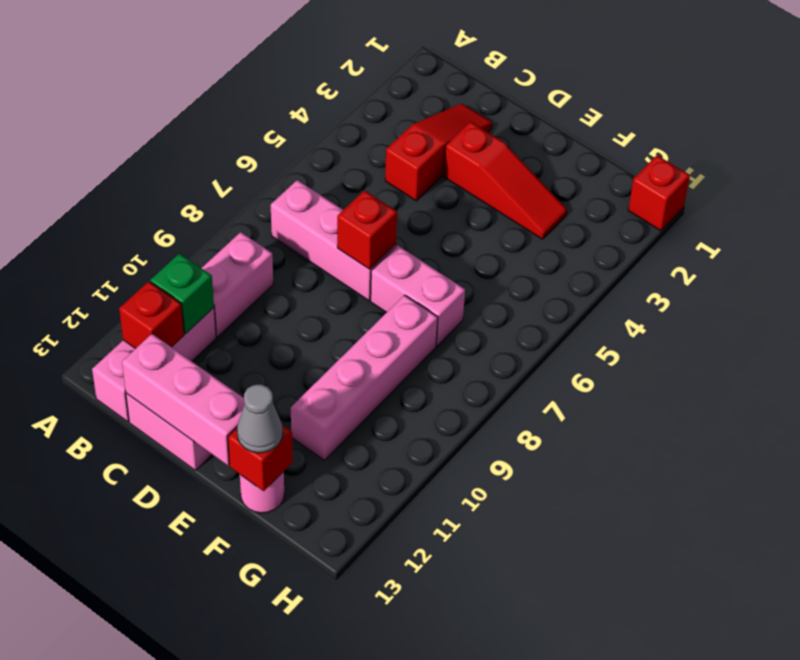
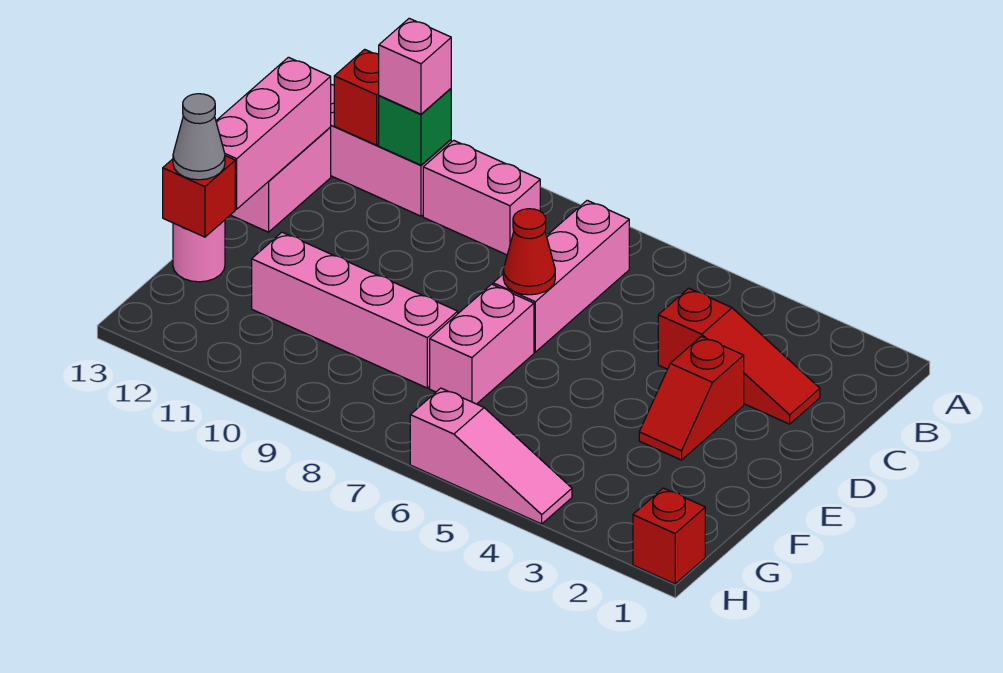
none -> pink 1x1 brick [379,18,451,114]
red 1x3 slope [444,122,567,239] -> red 1x2 slope [639,336,744,460]
red 1x1 brick [337,190,397,269] -> red 1x1 cone [503,209,555,295]
none -> pink 1x3 slope [410,388,572,524]

